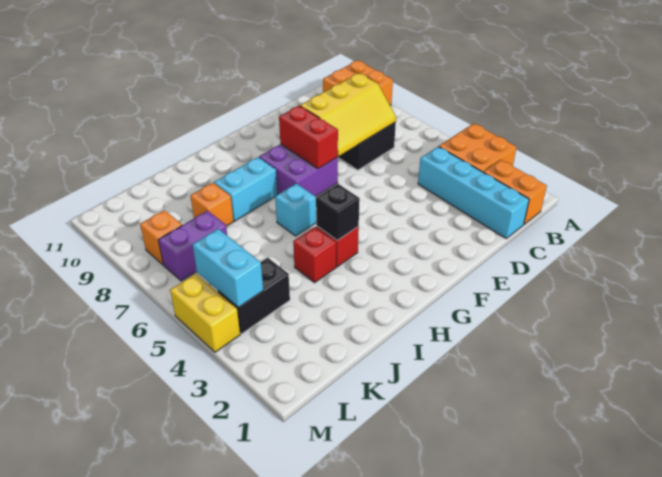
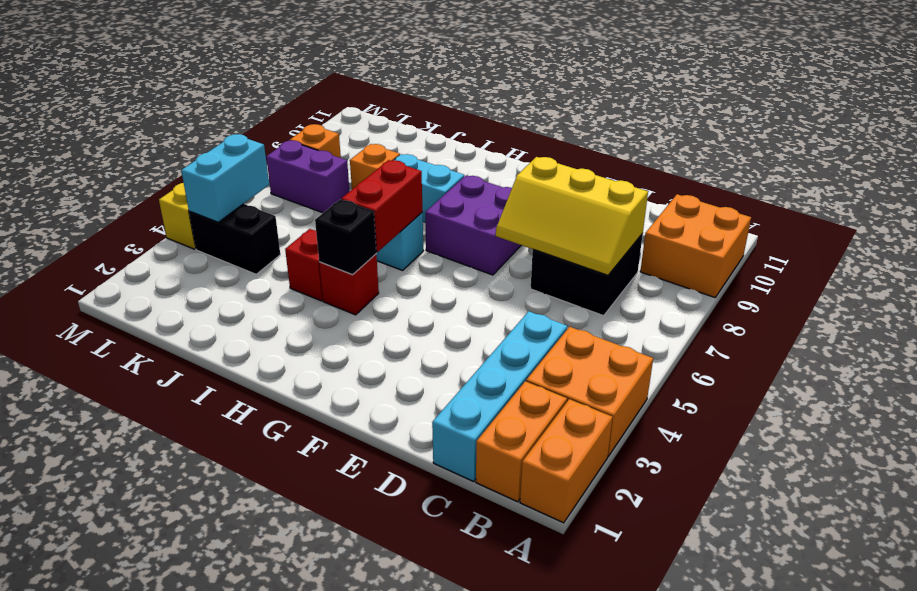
none -> orange 1x2 brick [520,399,613,523]
red 1x2 brick [279,106,338,169] -> red 1x2 brick moved to [341,160,423,252]

